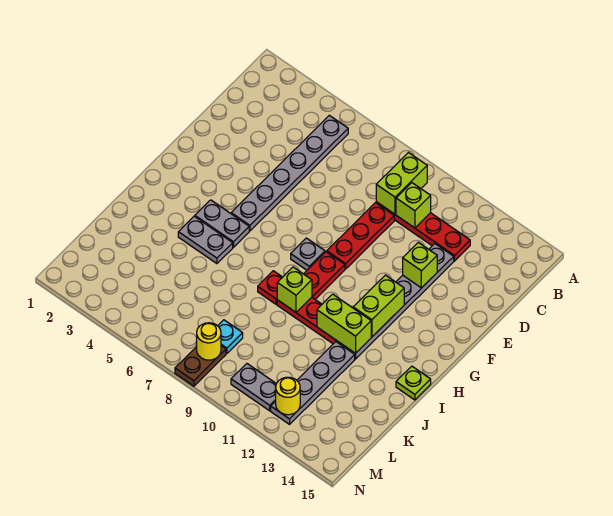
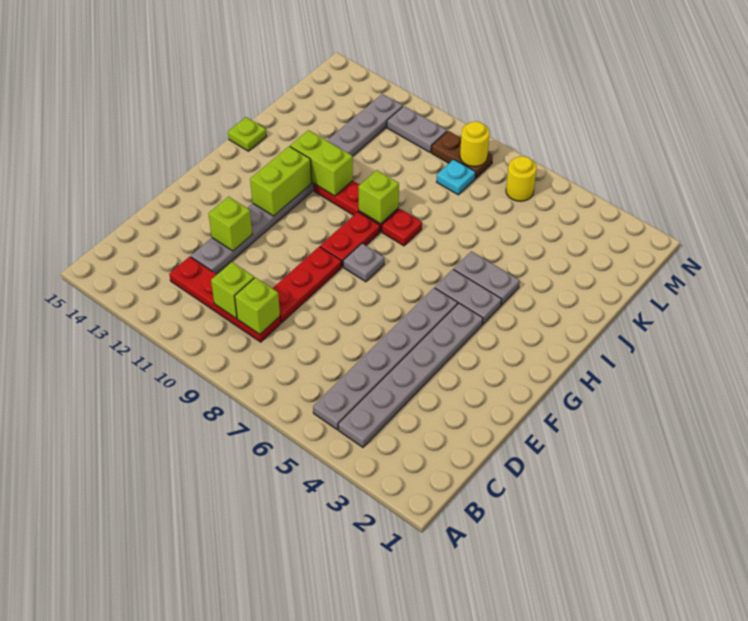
none -> grey 1x6 plate [338,303,483,447]
lime 1x2 brick [376,153,427,214] -> lime 1x1 brick [235,277,280,334]
brown 1x2 plate [175,346,226,386] -> brown 1x2 plate turned to [431,131,493,178]
yellow 1x1 round brick [276,377,300,415] -> yellow 1x1 round brick moved to [506,156,537,201]

